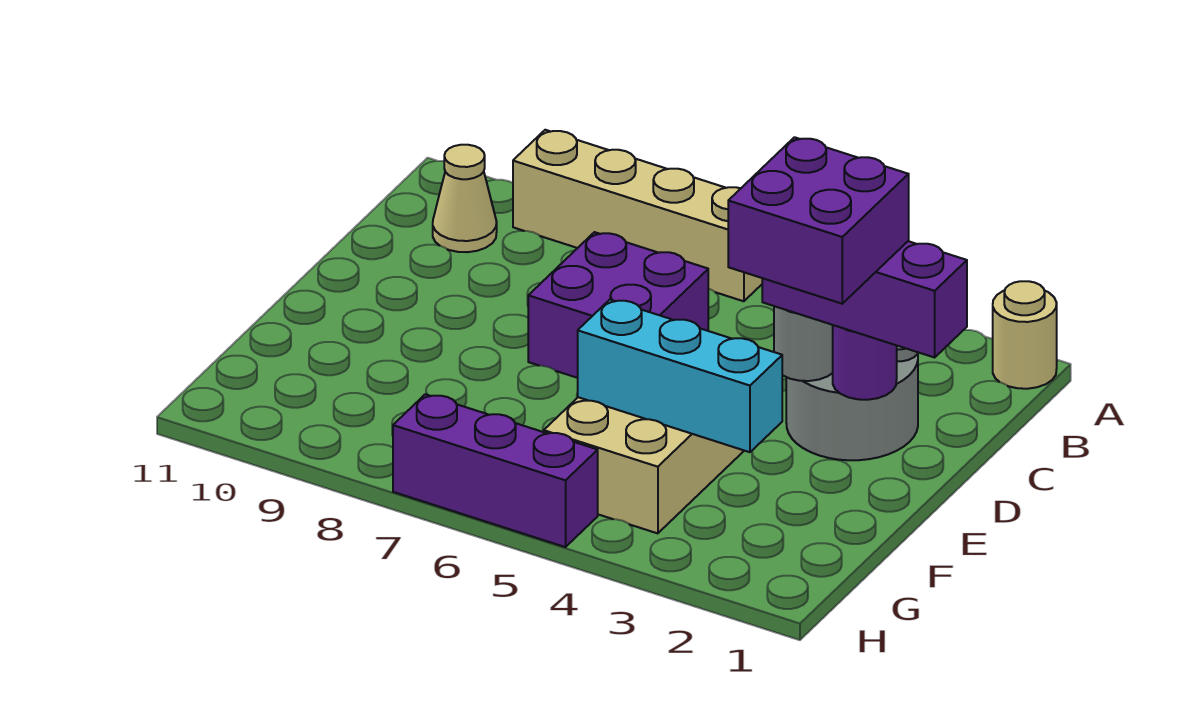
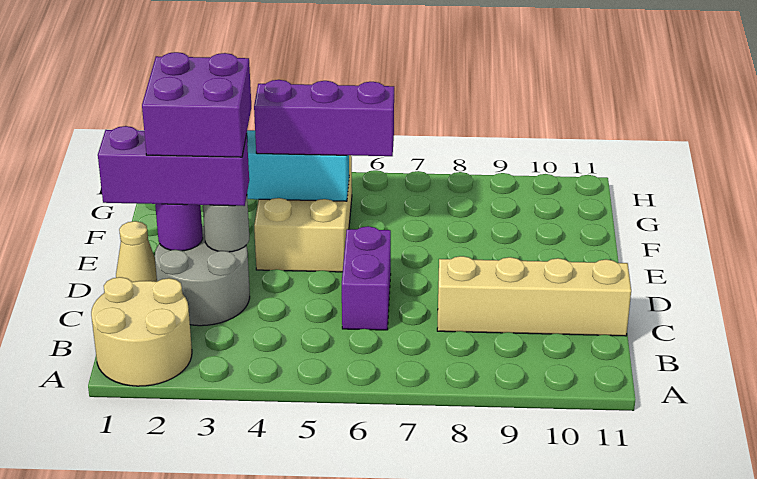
tan 1x1 round brick [993,281,1057,389] -> tan 2x2 round brick [91,277,192,386]
tan 1x4 brick [513,130,762,301] -> tan 1x4 brick moved to [437,256,631,336]
tan 1x1 cone [433,145,497,252] -> tan 1x1 cone moved to [116,221,157,282]
purple 2x2 brick [528,232,708,378] -> purple 1x2 brick [342,226,391,330]
purple 1x3 brick [393,394,598,547] -> purple 1x3 brick moved to [254,80,394,156]

